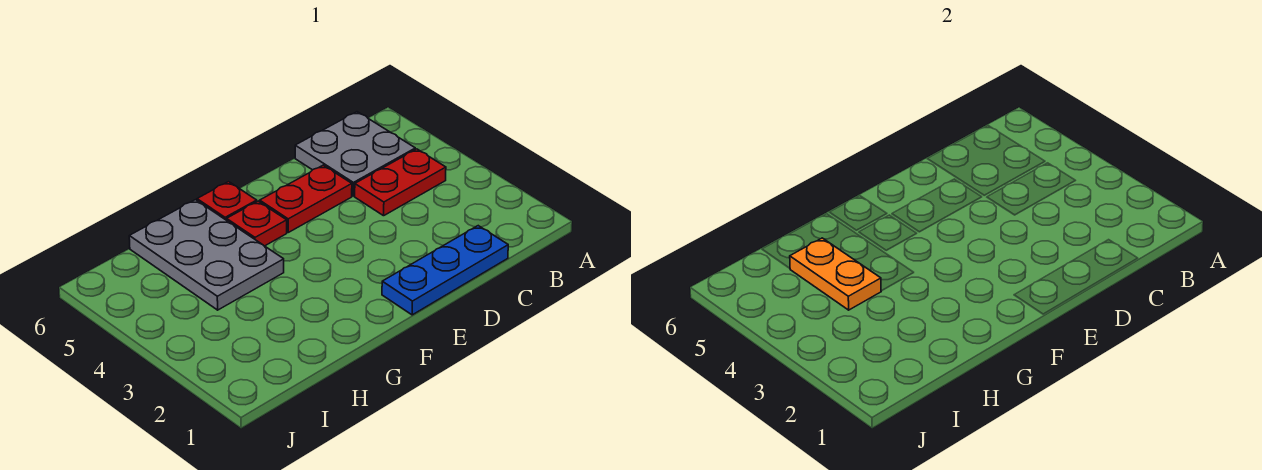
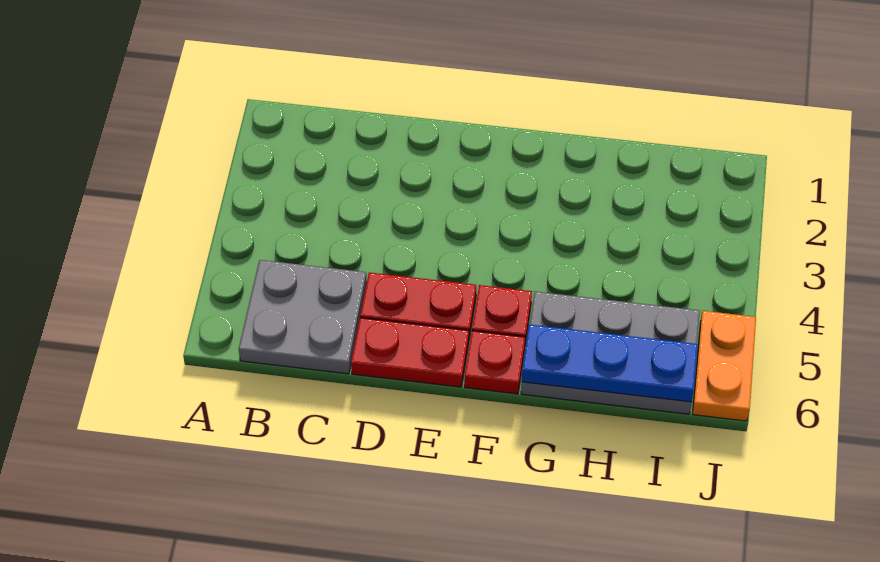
red 1x2 plate [355,149,446,216] -> red 1x2 plate moved to [351,318,469,387]
blue 1x3 plate [382,226,508,315] -> blue 1x3 plate moved to [522,325,698,402]
grey 2x3 plate [129,200,284,310] -> grey 2x3 plate turned to [521,292,700,414]
orange 1x2 plate [790,238,881,310] -> orange 1x2 plate moved to [692,311,756,421]

